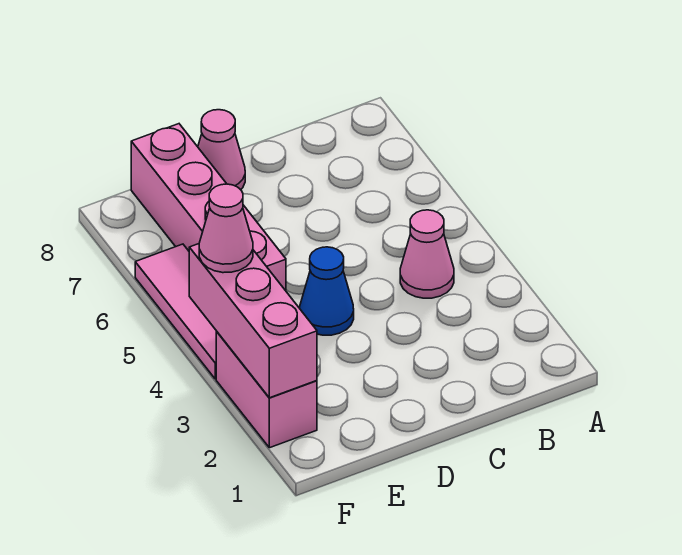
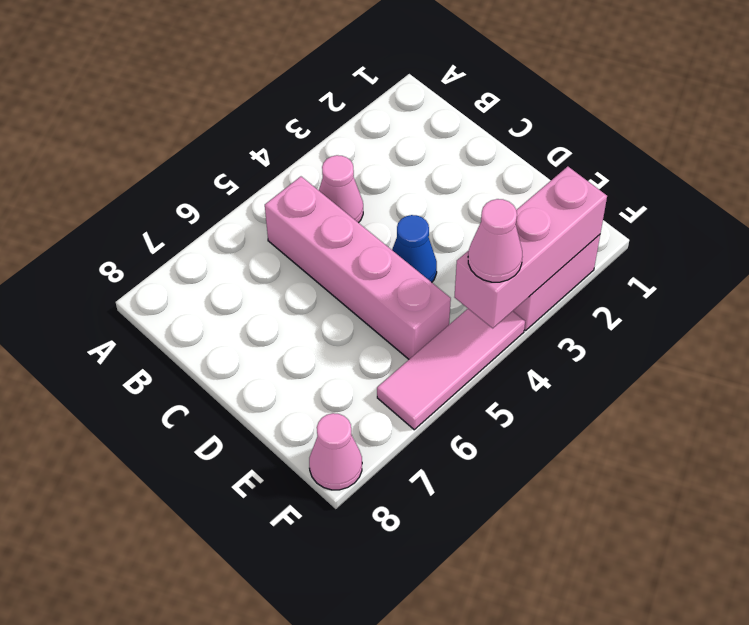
pink 1x1 cone [198,110,245,190] -> pink 1x1 cone moved to [309,413,362,490]
pink 1x4 brick [131,124,286,291] -> pink 1x4 brick turned to [265,177,451,359]

